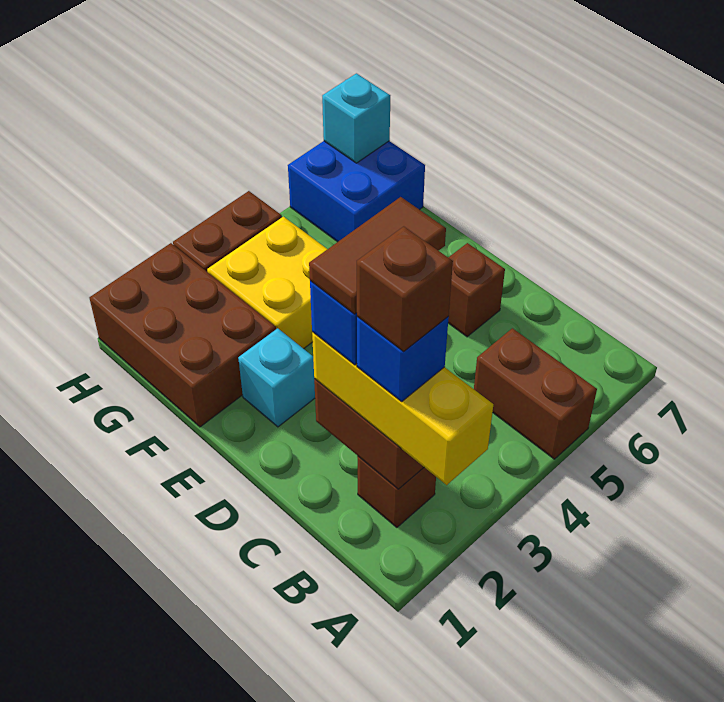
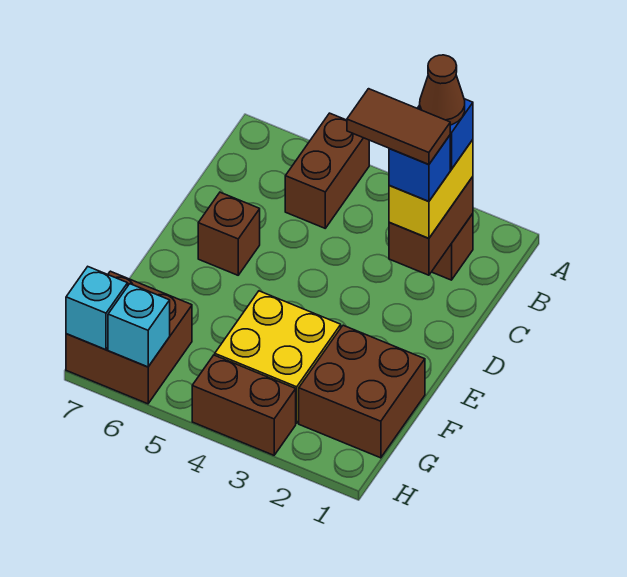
yellow 1x3 brick [312,332,493,485] -> yellow 1x2 brick [389,140,473,238]
brown 1x1 brick [357,227,453,351] -> brown 1x1 cone [420,55,465,125]
cyan 1x1 brick [238,328,315,427] -> cyan 1x1 brick moved to [108,284,170,367]
brown 2x3 brick [89,243,276,427] -> brown 2x2 brick [299,325,425,458]
blue 2x2 brick [288,141,425,242] -> brown 2x2 brick [66,271,192,404]

